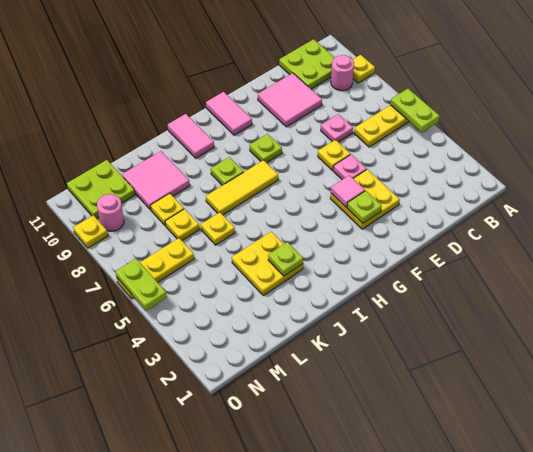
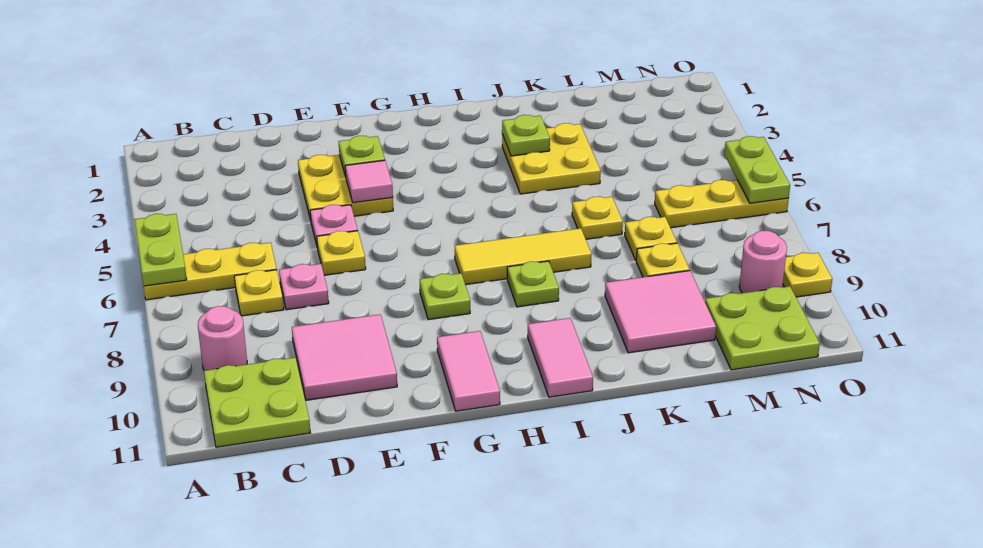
yellow 1x1 plate [353,55,375,83] -> yellow 1x1 plate moved to [234,270,284,316]

